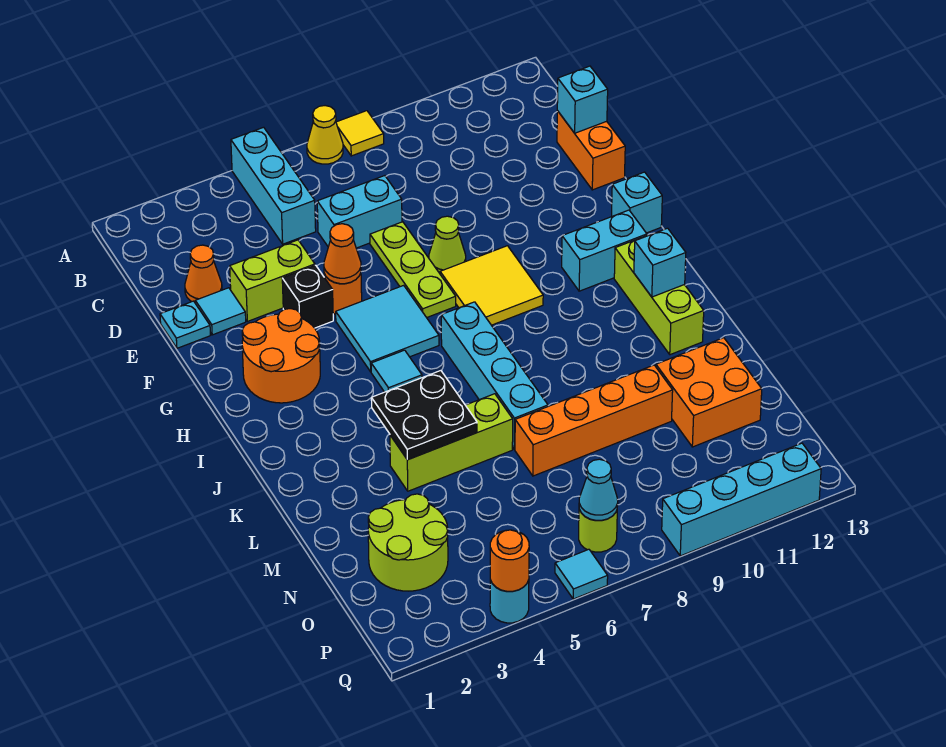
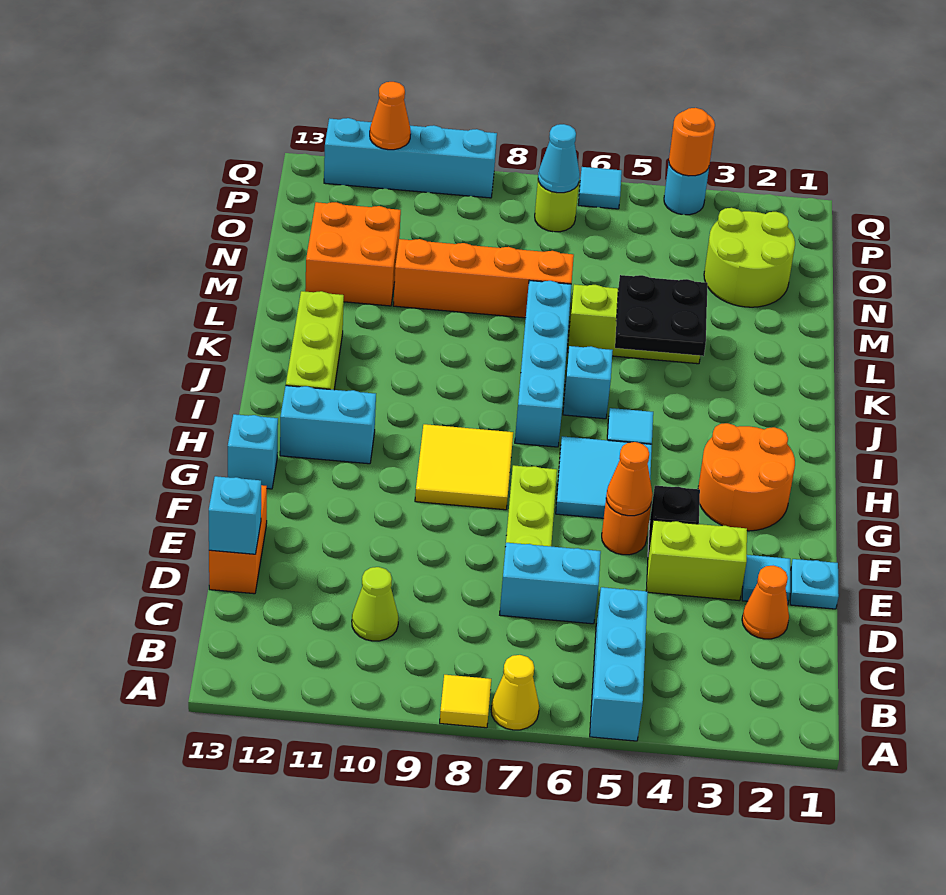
lime 1x1 cone [429,216,466,273] -> lime 1x1 cone moved to [352,567,398,641]
cyan 1x1 brick [634,228,686,297] -> cyan 1x1 brick moved to [563,346,613,419]
none -> orange 1x1 cone [370,82,411,150]

